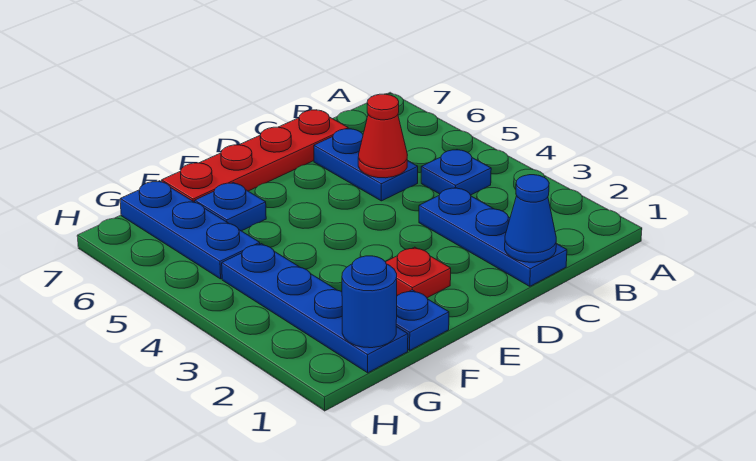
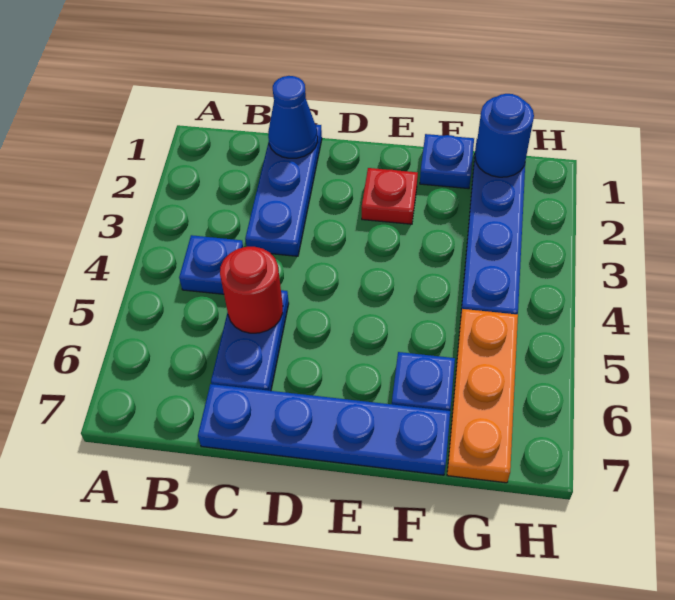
red 1x1 cone [358,94,407,178] -> red 1x1 round brick [220,247,283,333]
red 1x4 plate [162,110,348,202] -> blue 1x4 plate [198,384,450,475]
blue 1x3 plate [120,181,260,279] -> orange 1x3 plate [447,309,518,483]

